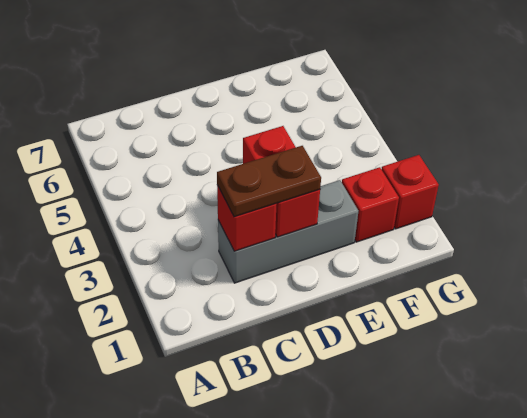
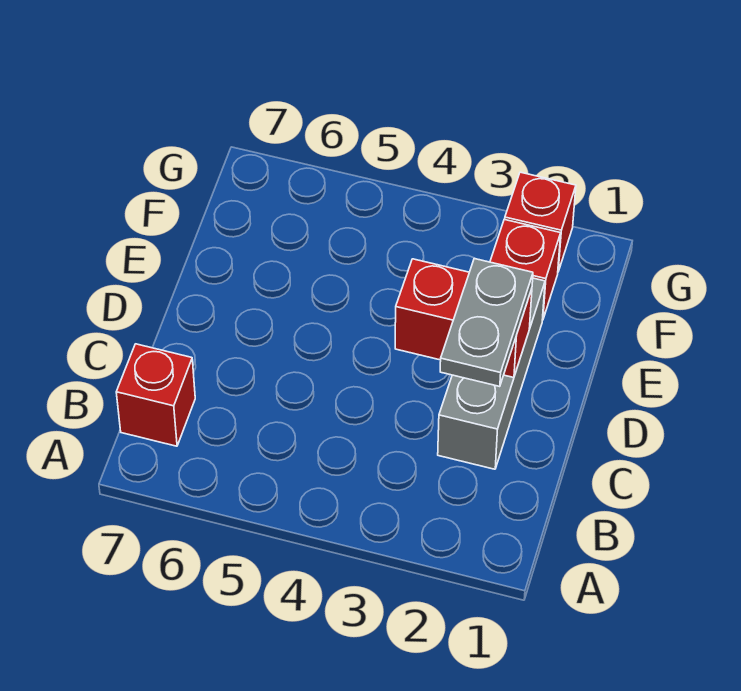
red 1x1 brick [217,185,276,251] -> red 1x1 brick moved to [116,344,195,446]
brown 1x2 plate [217,146,321,217] -> grey 1x2 plate [440,259,533,387]

